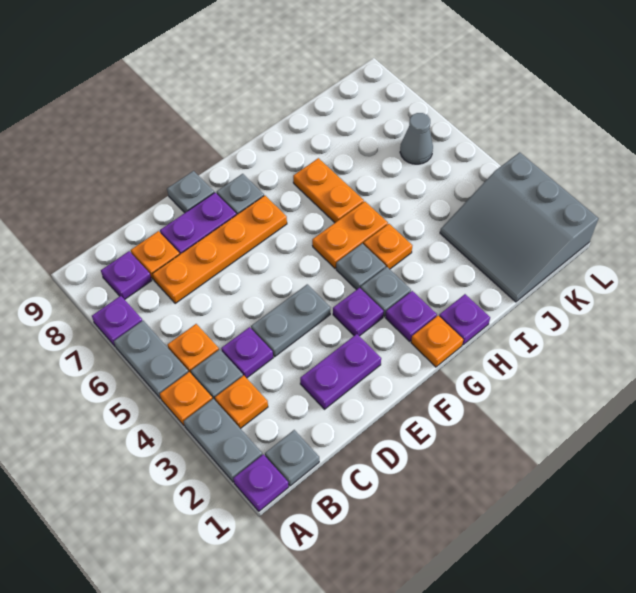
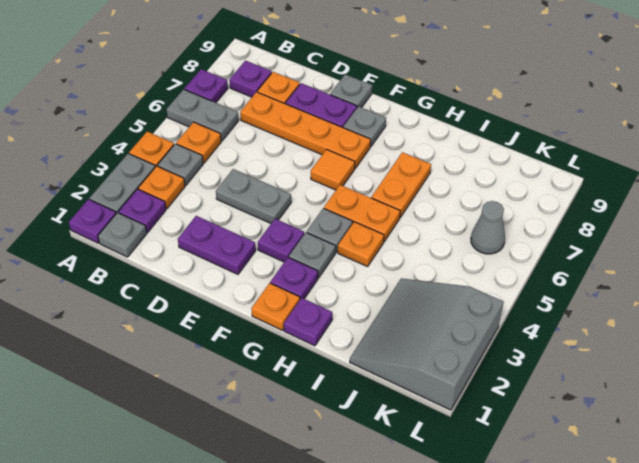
grey 1x2 plate [114,321,188,398] -> grey 1x2 plate turned to [167,89,239,141]
purple 1x1 plate [221,327,273,378] -> purple 1x1 plate moved to [118,189,166,233]
none -> orange 1x1 tile [311,149,355,190]

